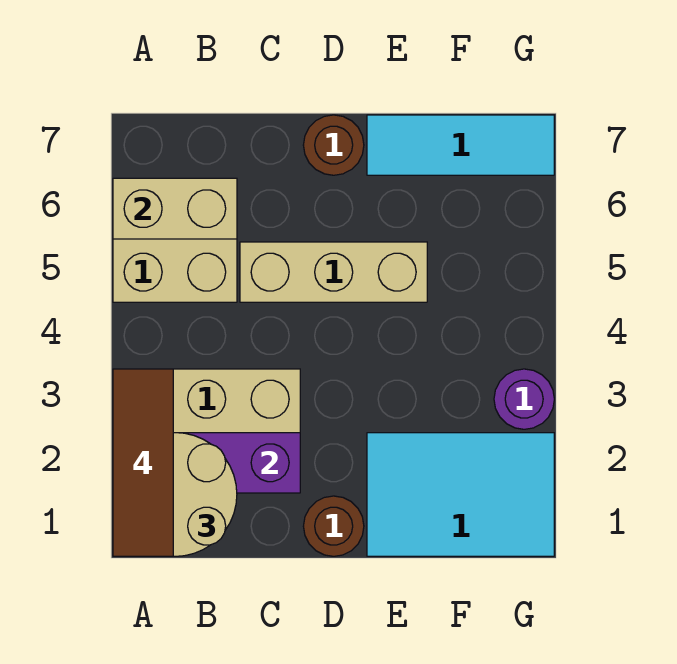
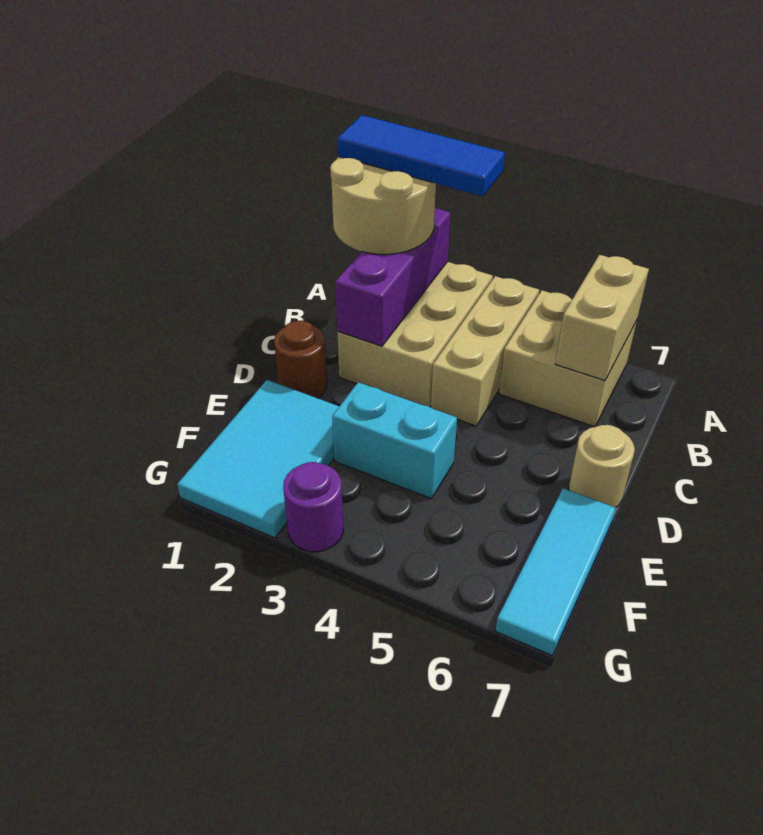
brown 1x3 tile [113,369,173,556] -> blue 1x3 tile [338,115,505,196]
tan 1x3 brick [240,242,427,302] -> tan 1x3 brick moved to [431,276,539,426]
brown 1x1 round brick [303,115,364,175] -> tan 1x1 round brick [569,425,635,507]
none -> cyan 1x2 brick [332,382,457,499]

